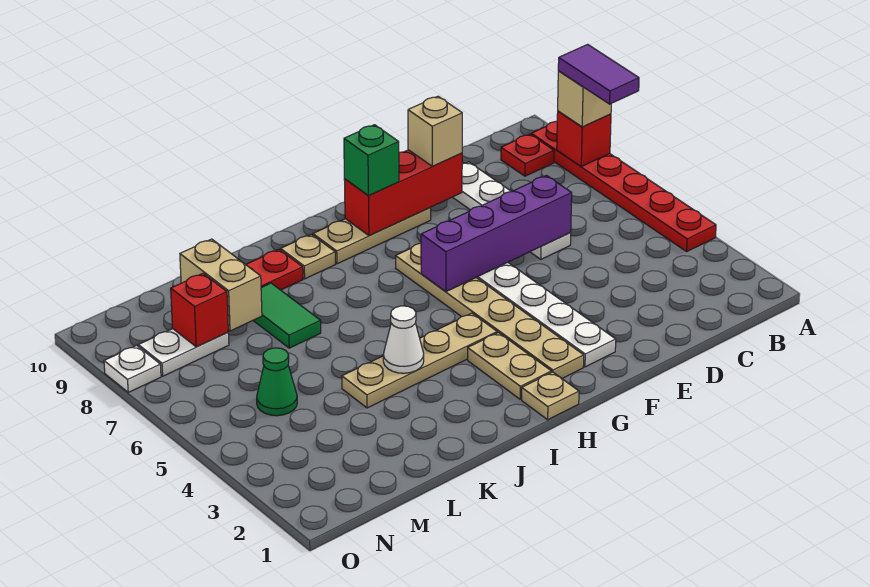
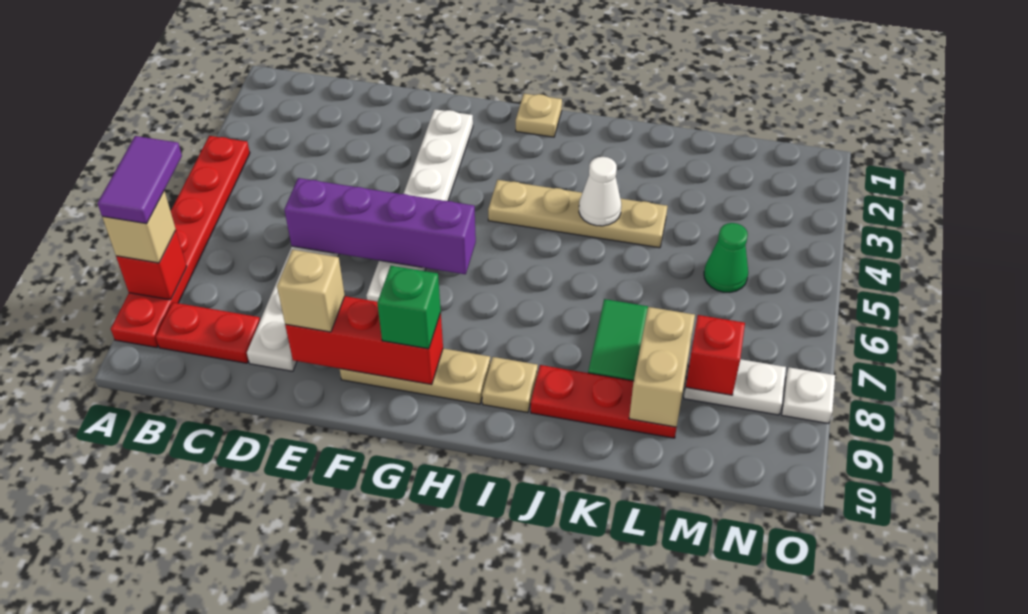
red 1x1 plate [501,134,554,176] -> red 1x2 plate [156,302,260,363]
tan 1x6 plate [396,243,584,378] -> none
tan 1x2 plate [468,333,551,399] -> none

